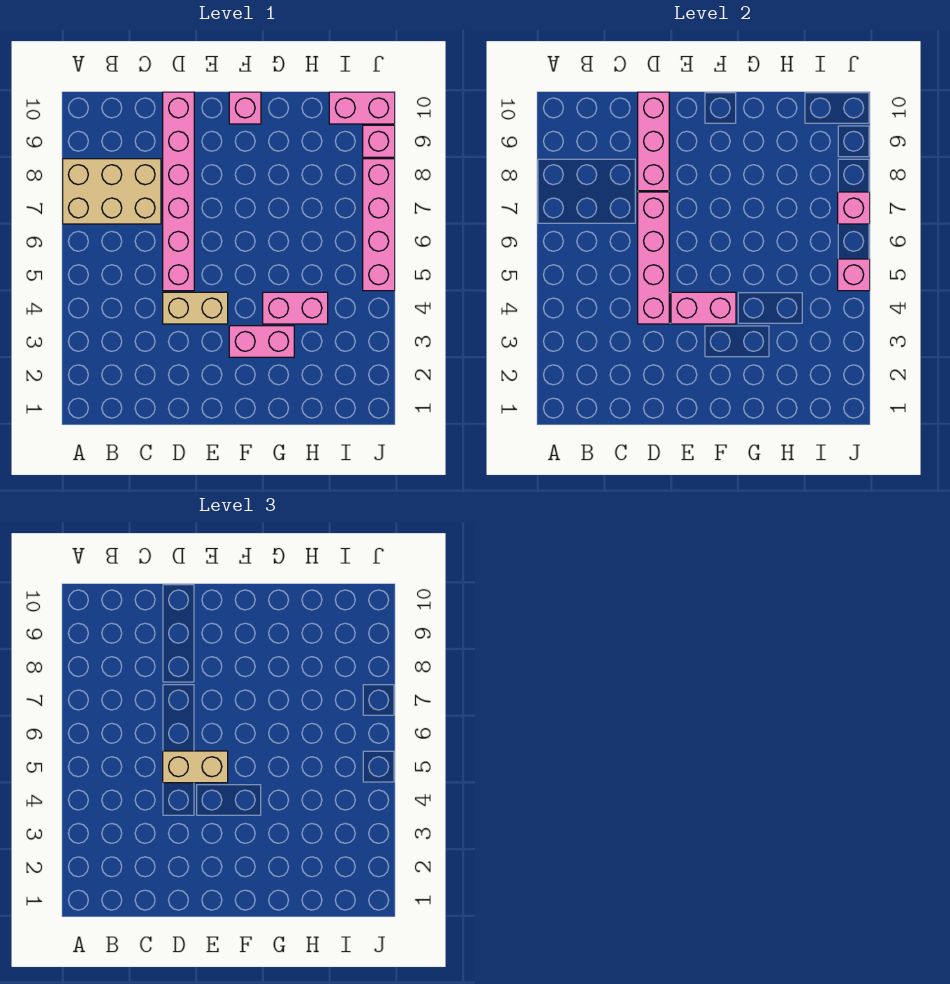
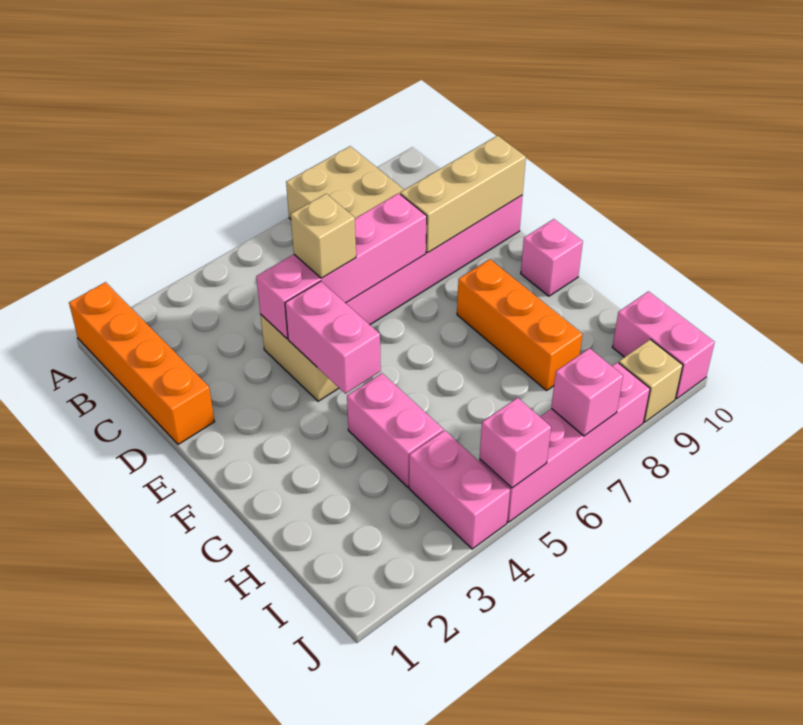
none -> orange 1x4 brick [69,282,215,444]
tan 1x2 brick [163,751,228,783] -> tan 1x1 brick [291,194,356,278]
pink 1x3 brick [638,92,669,191] -> tan 1x3 brick [400,136,526,252]
pink 1x2 brick [229,326,294,357] -> pink 1x2 brick moved to [409,430,510,549]
none -> orange 1x3 brick [457,259,582,391]
pink 1x1 brick [363,125,395,157] -> tan 1x1 brick [619,339,683,422]

